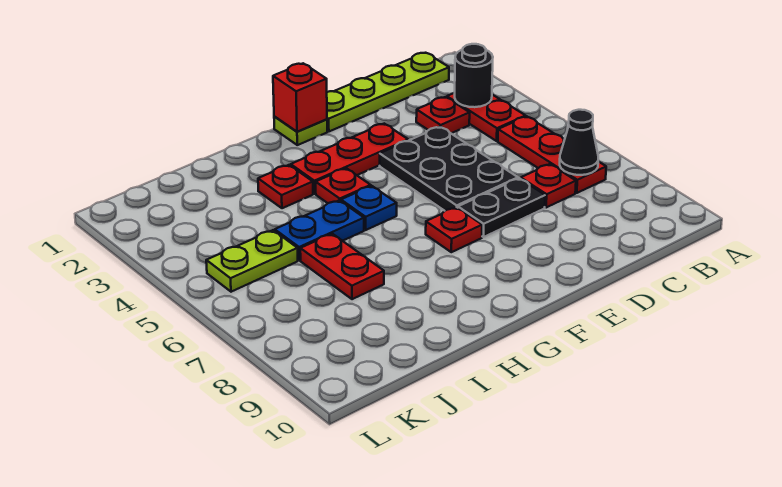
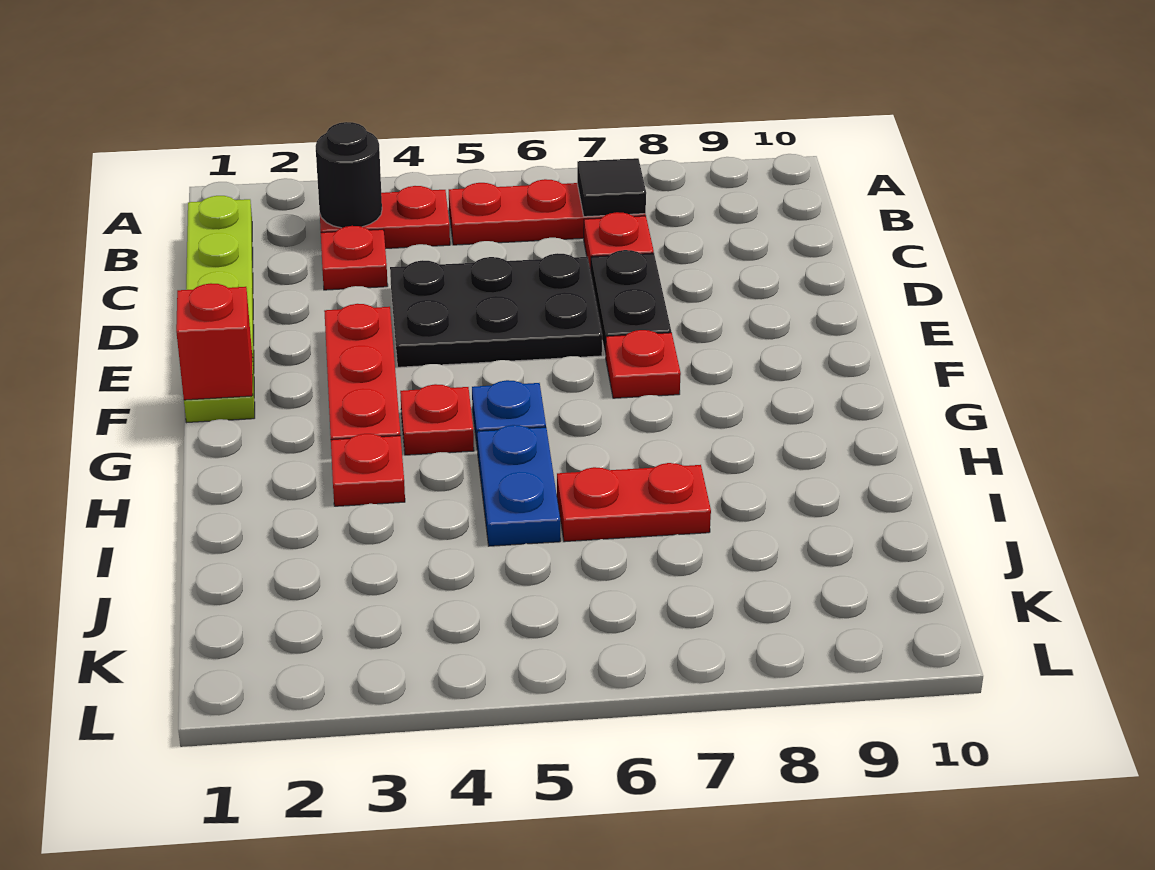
black 1x1 cone [560,110,598,175] -> black 1x1 tile [577,158,646,217]
lime 1x2 plate [206,230,298,292] -> none

